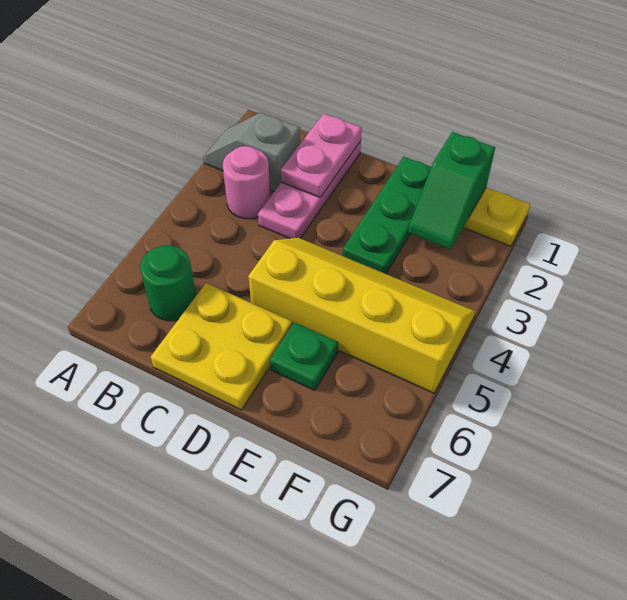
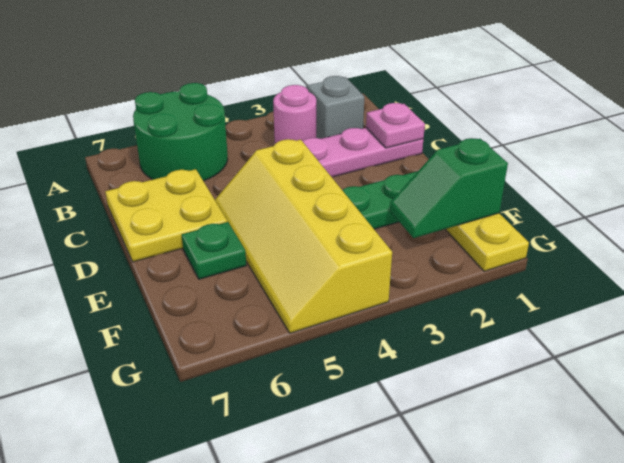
green 1x1 round brick [140,246,196,321] -> green 2x2 round brick [133,83,228,181]
pink 1x2 plate [281,113,362,197] -> pink 1x1 plate [366,103,425,148]
yellow 2x4 slope [248,238,475,393] -> yellow 2x4 slope turned to [215,139,392,333]

